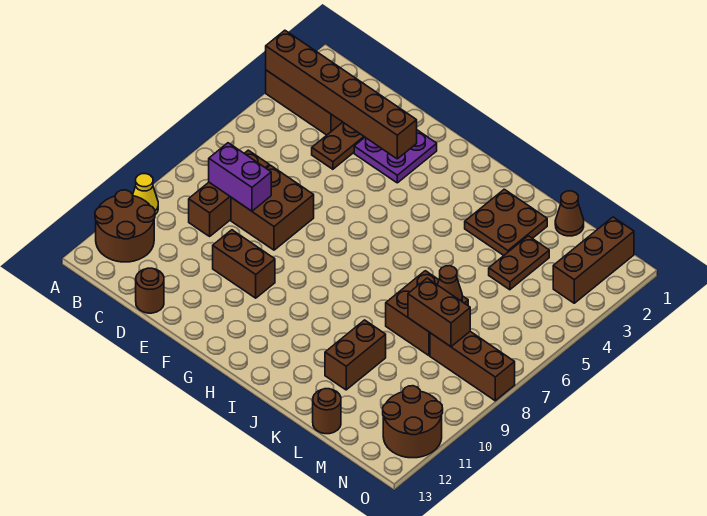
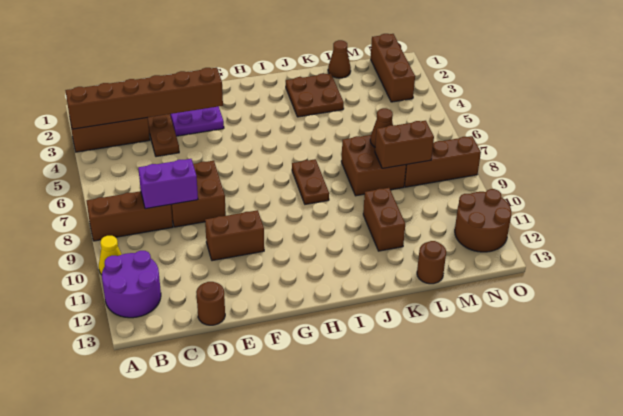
brown 2x2 round brick [95,190,155,262] -> purple 2x2 round brick [102,251,161,318]
brown 1x3 brick [189,150,269,236] -> brown 1x3 brick turned to [87,191,173,241]
brown 1x2 plate [489,236,549,290] -> brown 1x2 plate moved to [292,159,329,204]

